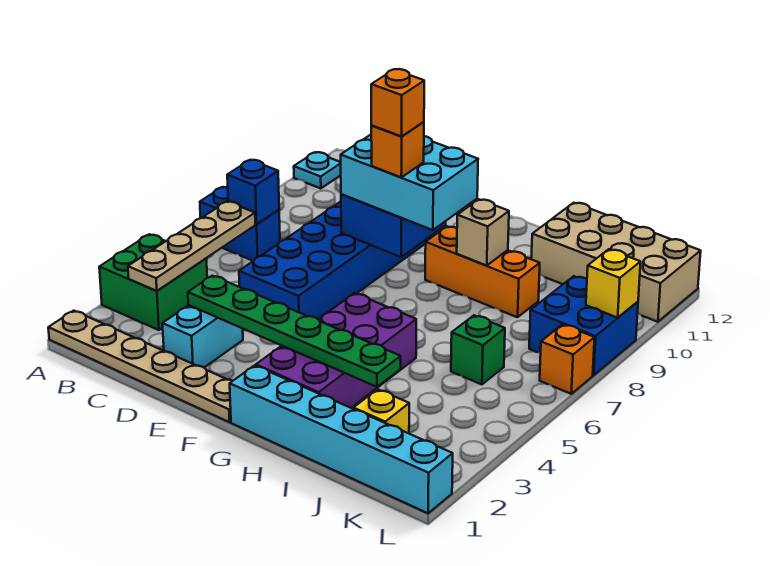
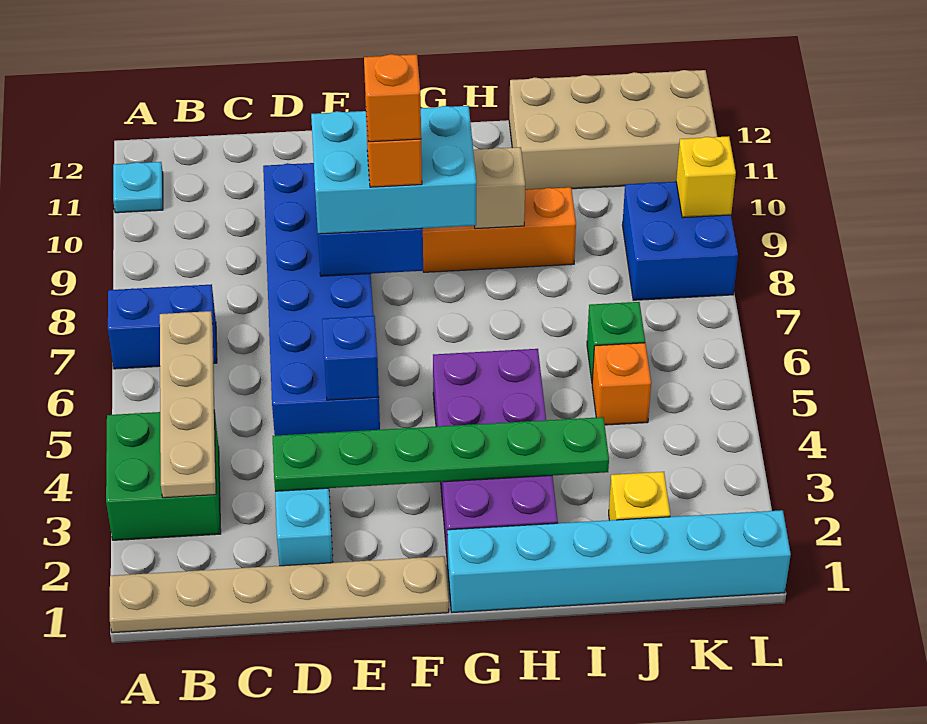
blue 1x1 brick [227,160,279,224] -> blue 1x1 brick moved to [322,316,379,400]
orange 1x1 brick [540,324,595,394] -> orange 1x1 brick moved to [592,343,651,425]

